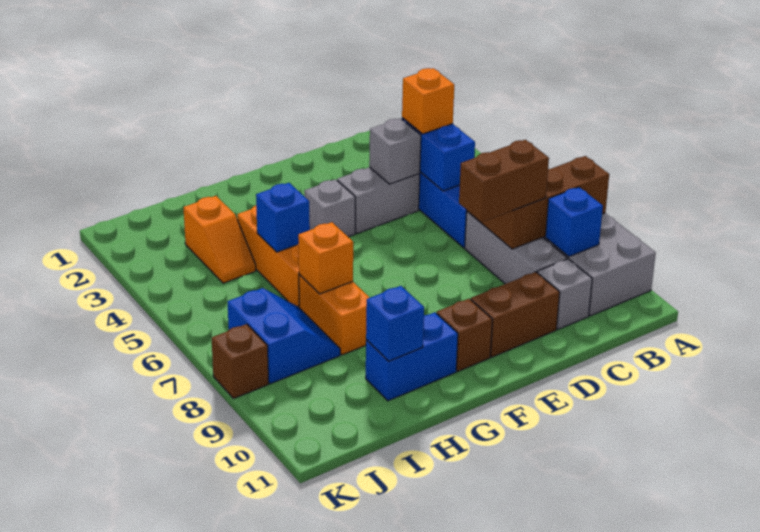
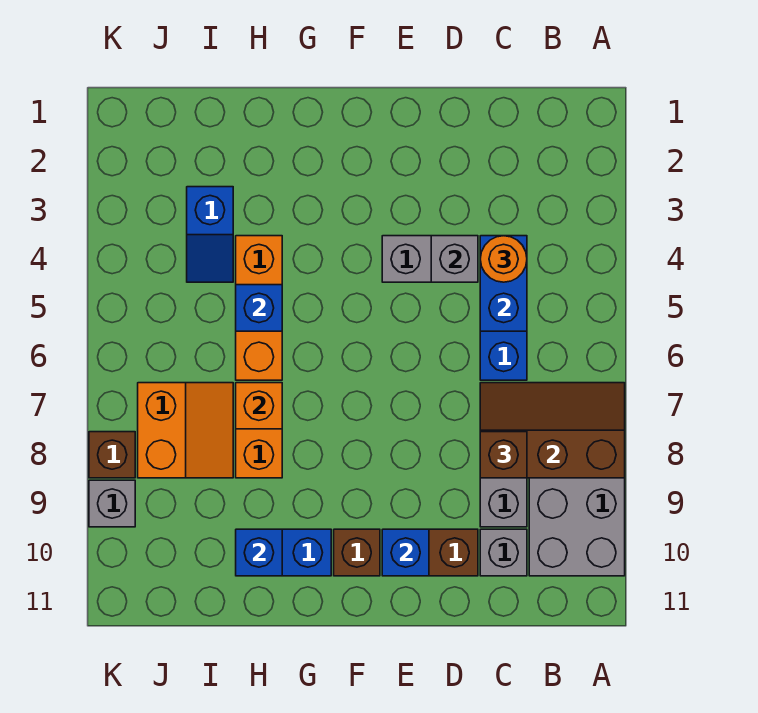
blue 1x1 brick [545,187,603,257] -> blue 1x1 brick moved to [382,529,429,576]
orange 1x1 brick [402,68,454,134] -> orange 1x1 round brick [480,236,527,282]
brown 1x2 brick [459,140,549,222] -> brown 1x1 brick [480,432,527,478]
grey 1x1 brick [304,179,355,237] -> grey 1x1 brick moved to [89,480,135,527]
orange 1x2 slope [183,196,256,283] -> blue 1x2 slope [187,187,233,282]
blue 2x2 slope [228,288,340,384] -> orange 2x2 slope [138,383,233,478]

